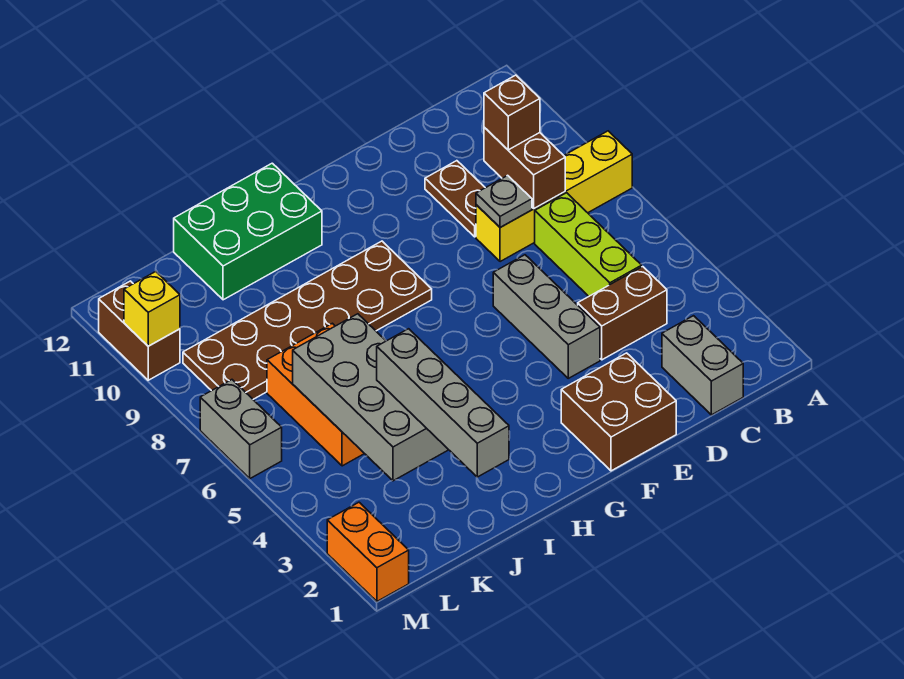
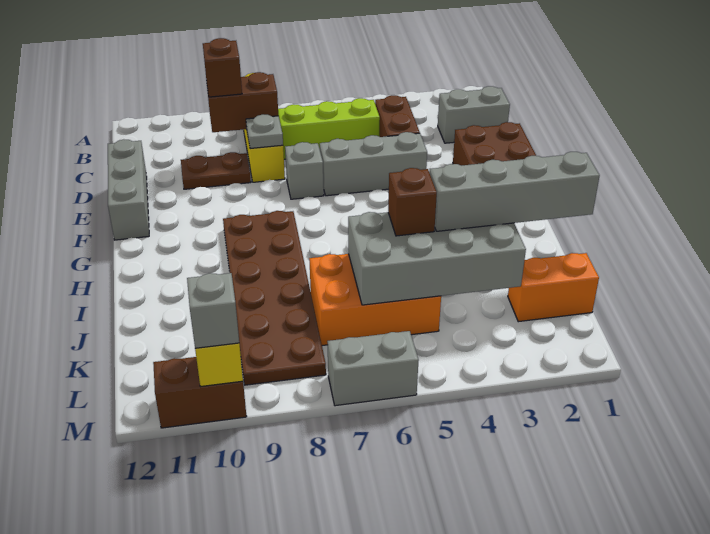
none -> grey 1x3 brick [108,139,149,240]
none -> grey 1x1 brick [285,142,324,199]
green 2x3 brick [174,163,322,300] -> none
none -> brown 1x1 brick [388,168,437,236]
orange 1x2 brick [327,502,409,601] -> orange 1x2 brick moved to [508,253,599,322]
none -> grey 1x1 brick [187,273,239,348]

